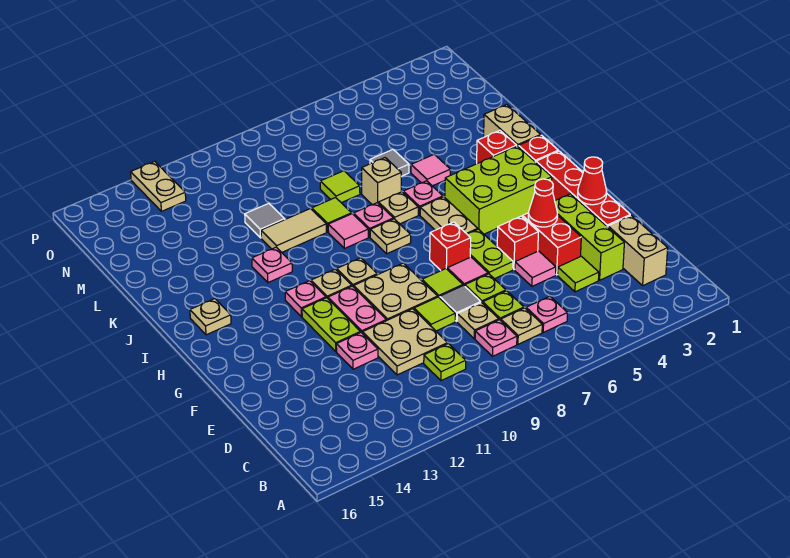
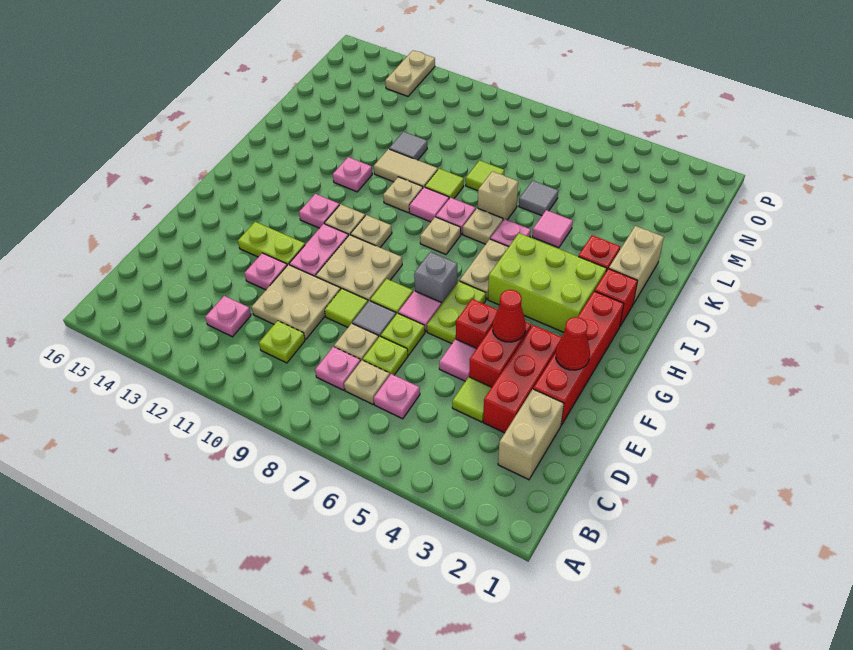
none -> pink 1x1 plate [205,296,251,337]
lime 1x3 brick [555,194,624,280] -> red 1x3 brick [483,325,562,433]
lime 1x2 plate [302,298,360,351] -> lime 1x2 plate turned to [238,222,305,265]
red 1x1 brick [430,222,471,270] -> grey 1x1 brick [414,252,457,305]
tan 1x1 plate [190,299,231,335] -> tan 1x1 plate moved to [383,177,423,213]

